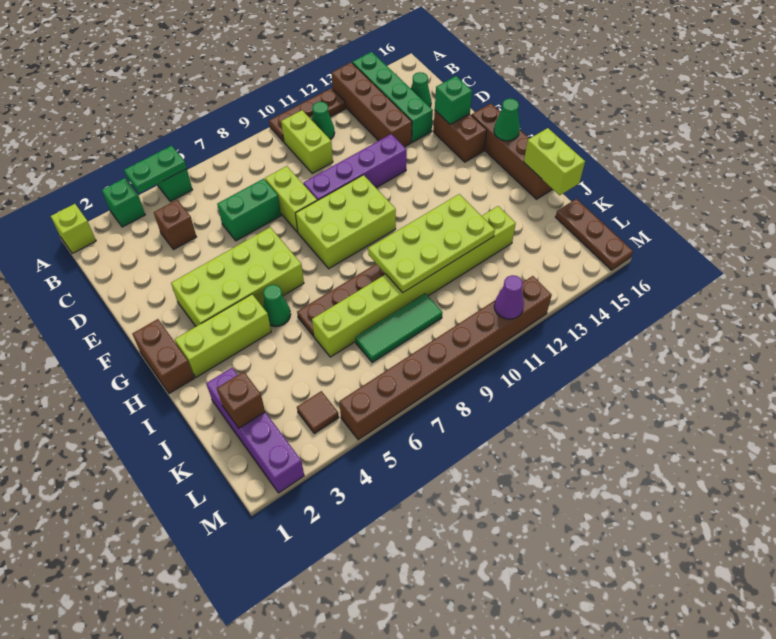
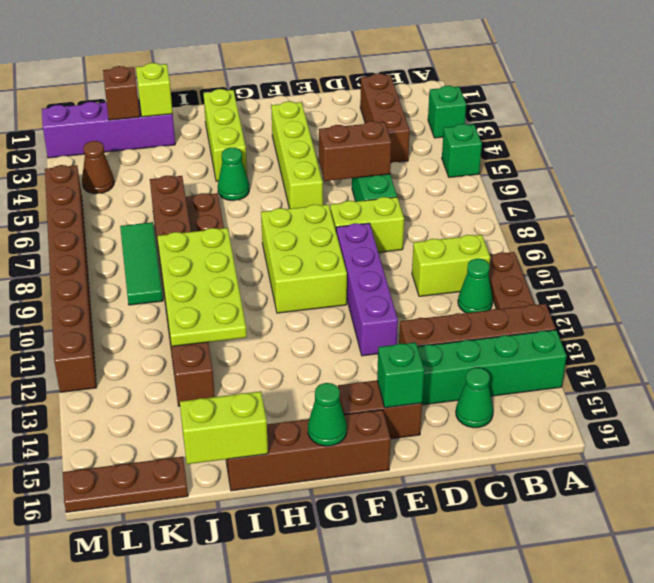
lime 1x1 brick [51,204,96,254] -> lime 1x1 brick moved to [136,63,173,117]
green 1x2 plate [124,146,187,193] -> none
brown 1x1 brick [154,200,196,250] -> brown 1x3 brick [360,74,410,163]
lime 2x4 brick [171,227,304,326] -> lime 1x4 brick [271,101,323,209]
brown 1x2 brick [132,319,194,394] -> brown 1x2 brick moved to [319,121,391,181]
lime 1x8 brick [312,206,516,357] -> brown 1x8 brick [150,176,215,406]
brown 1x1 tile [297,391,339,434] -> brown 1x1 cone [82,141,114,194]
purple 1x1 cone [494,275,524,319] -> none

